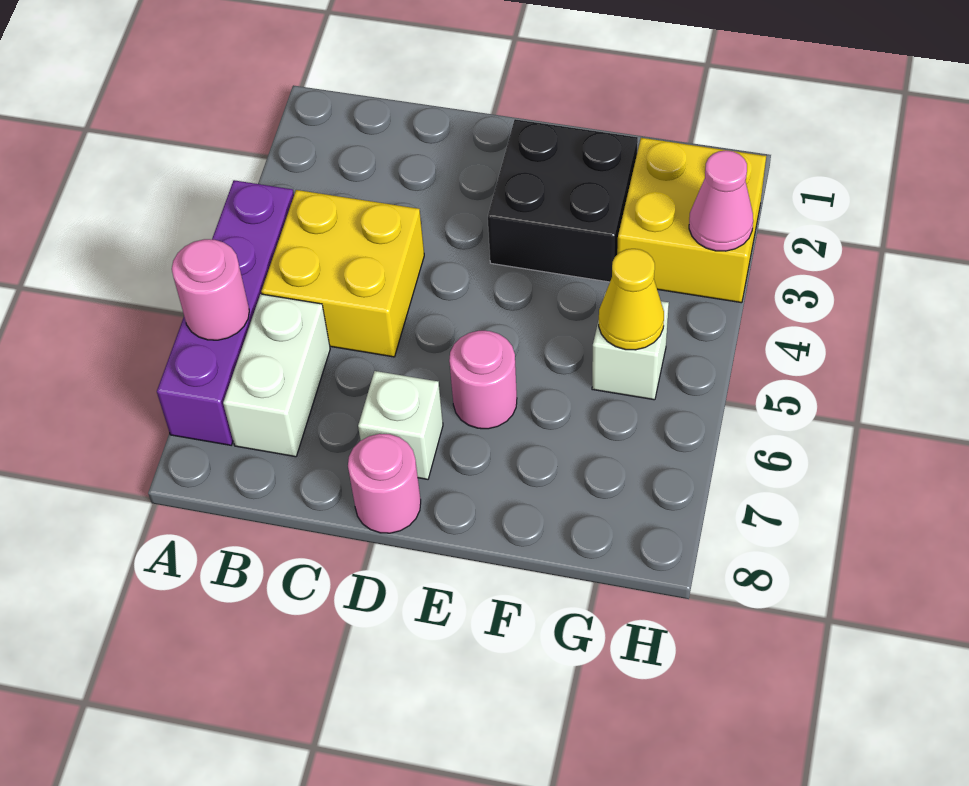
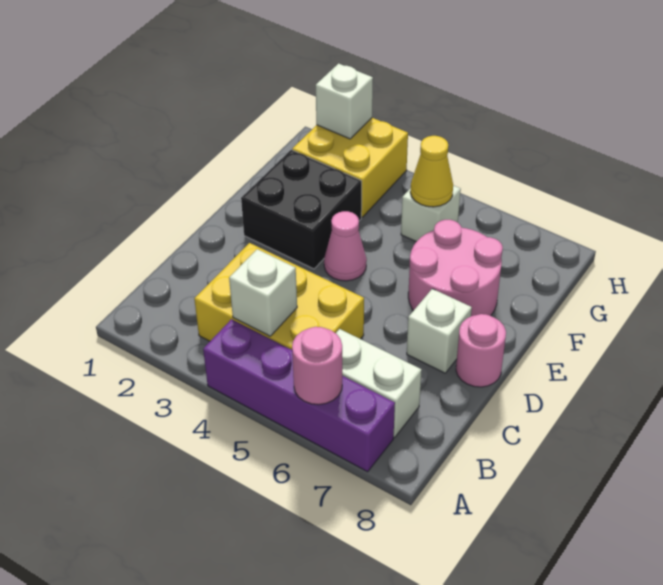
yellow 2x2 brick [261,190,424,357] -> yellow 2x3 brick [194,243,364,350]
none -> white 1x1 brick [229,249,297,336]
pink 1x1 round brick [449,331,517,429] -> pink 2x2 round brick [408,220,503,316]
none -> white 1x1 brick [316,64,373,139]
pink 1x1 cone [689,150,753,251] -> pink 1x1 cone moved to [324,211,367,281]

